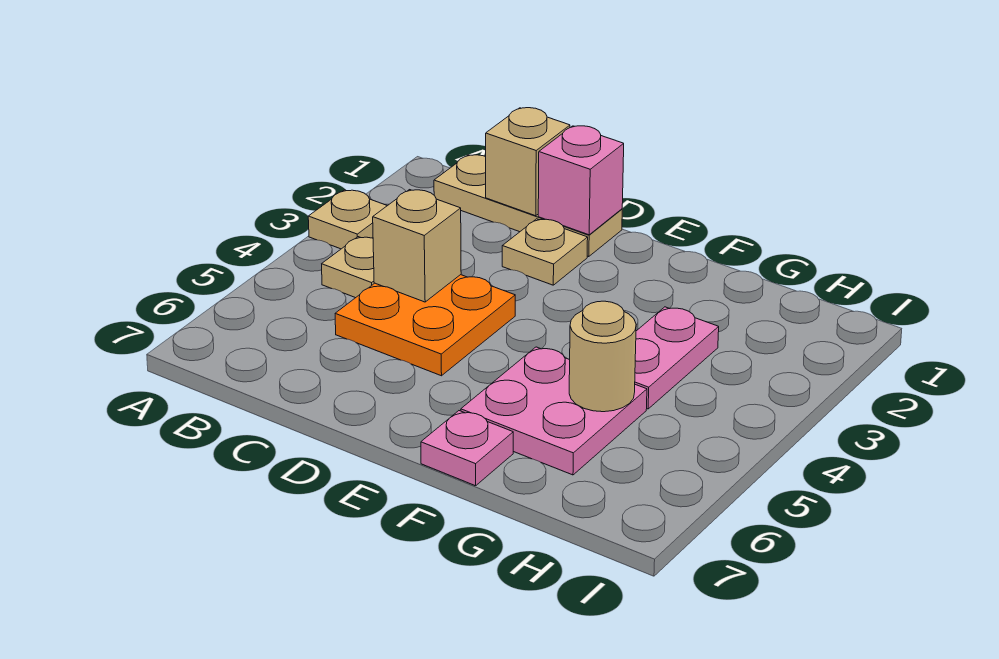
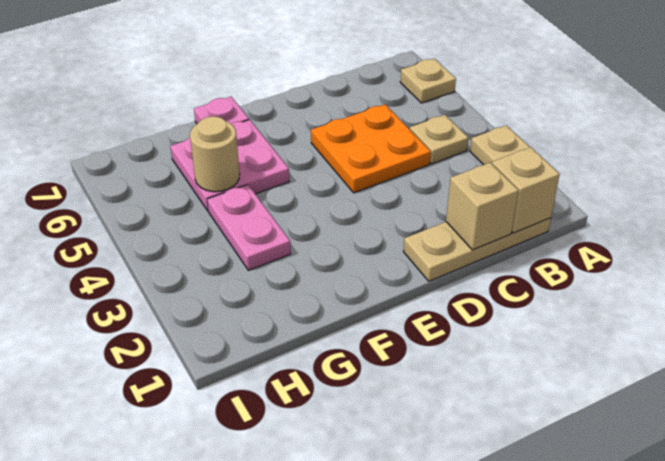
tan 1x1 brick [373,190,461,302] -> tan 1x1 brick moved to [492,147,560,233]
pink 1x1 brick [538,126,624,235] -> none
tan 1x1 plate [502,219,588,285] -> tan 1x1 plate moved to [400,59,456,103]

